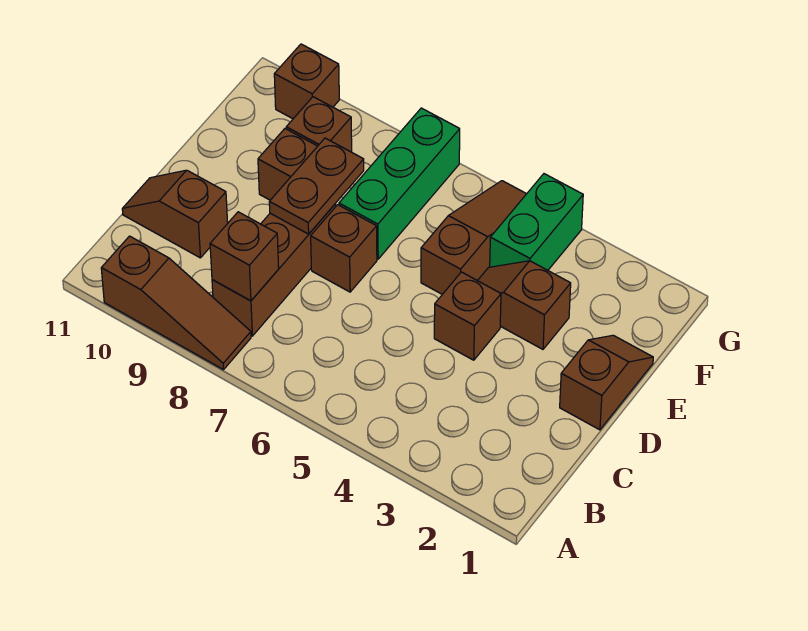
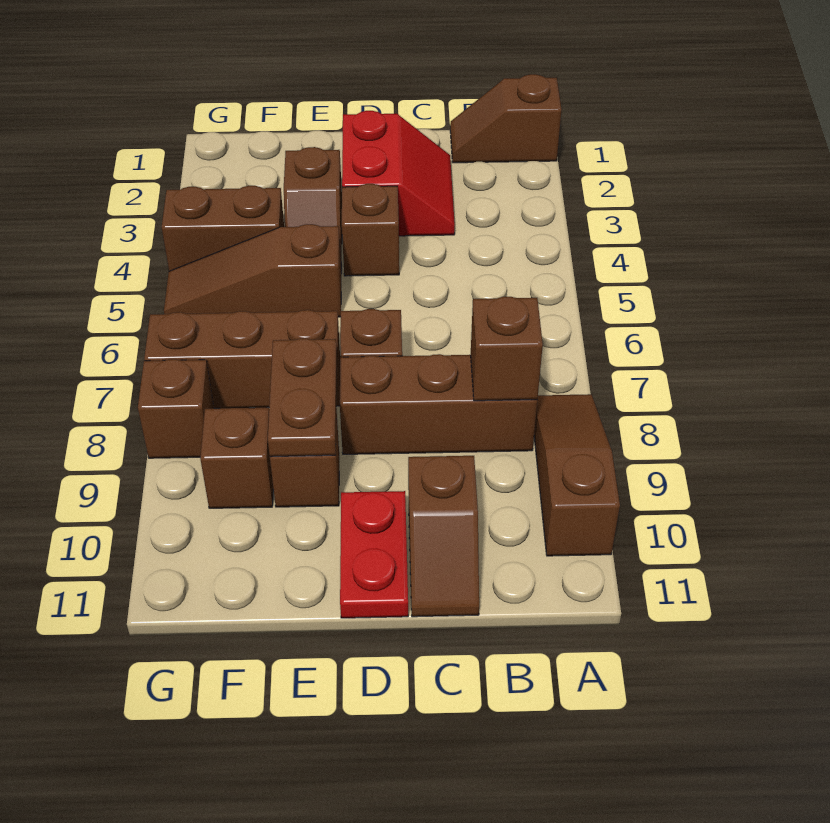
none -> red 2x2 slope [342,111,455,236]
brown 1x2 slope [560,335,653,430] -> brown 1x2 slope moved to [450,74,562,163]
brown 1x2 plate [269,138,364,234] -> brown 1x2 plate turned to [268,339,337,457]
none -> red 1x2 plate [340,491,408,618]
green 1x3 brick [339,108,460,259] -> brown 1x3 brick [144,310,340,409]
green 1x2 brick [490,174,583,270] -> brown 1x2 brick [162,186,284,271]
brown 1x1 brick [274,44,339,119] -> brown 1x1 brick moved to [138,359,214,458]

